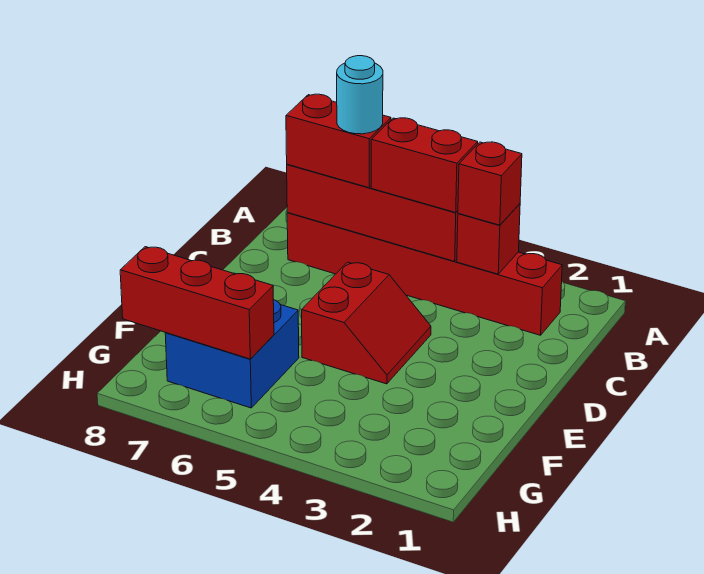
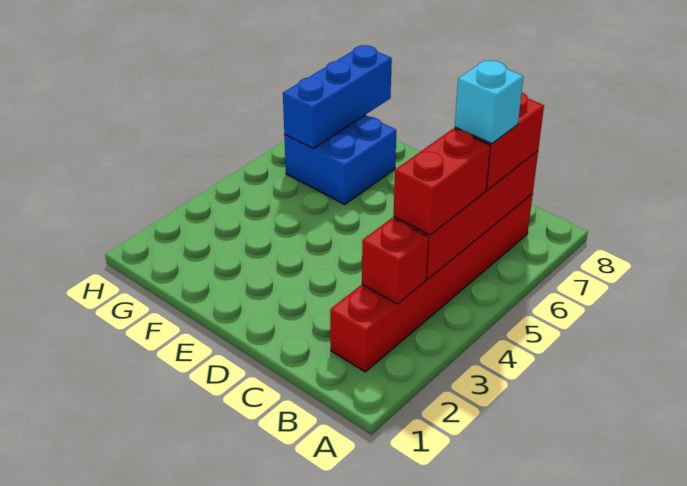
red 1x1 brick [458,142,522,225] -> none
cyan 1x1 round brick [337,56,383,134] -> cyan 1x1 brick [455,60,523,144]
red 2x2 slope [302,262,431,384] -> none
red 1x3 brick [120,247,274,359] -> blue 1x3 brick [283,45,392,148]

